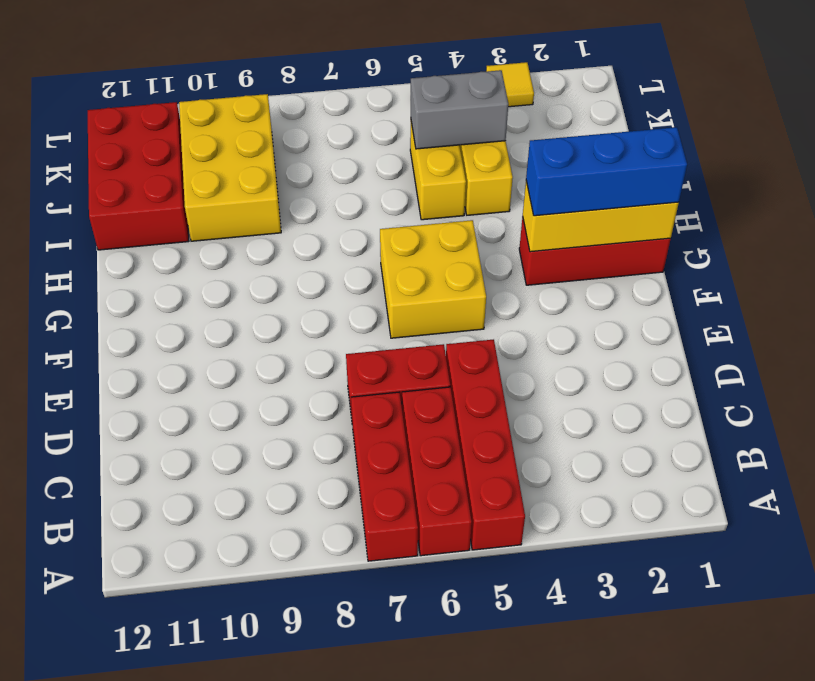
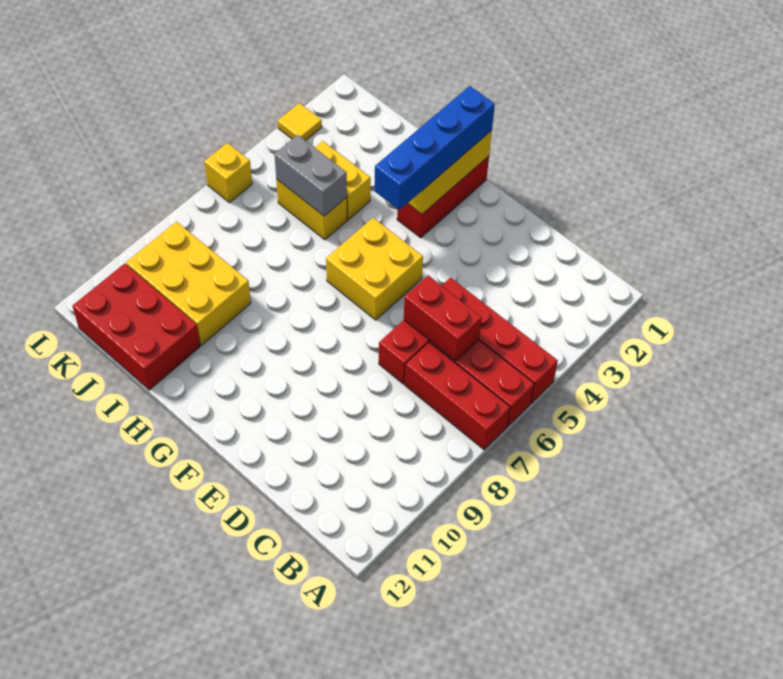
none -> red 1x2 brick [404,276,482,361]
blue 1x3 brick [526,127,687,216] -> blue 1x4 brick [375,86,495,210]
grey 1x2 brick [410,70,508,149] -> grey 1x2 brick turned to [274,135,347,216]
none -> yellow 1x1 brick [204,143,252,203]

